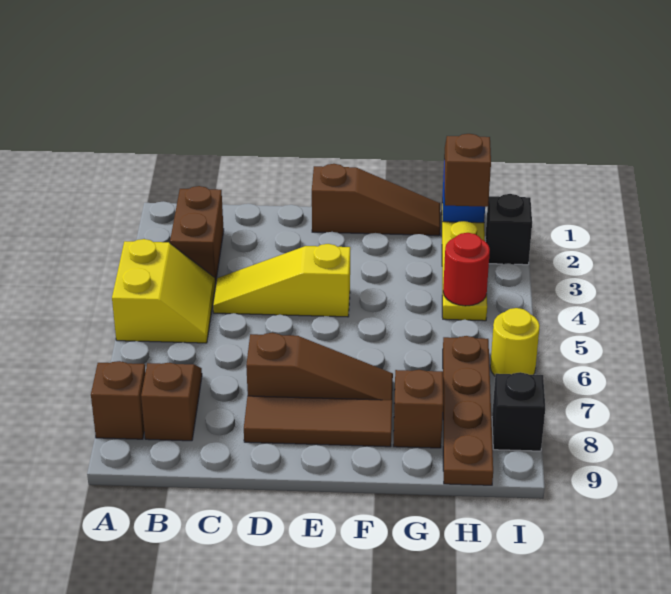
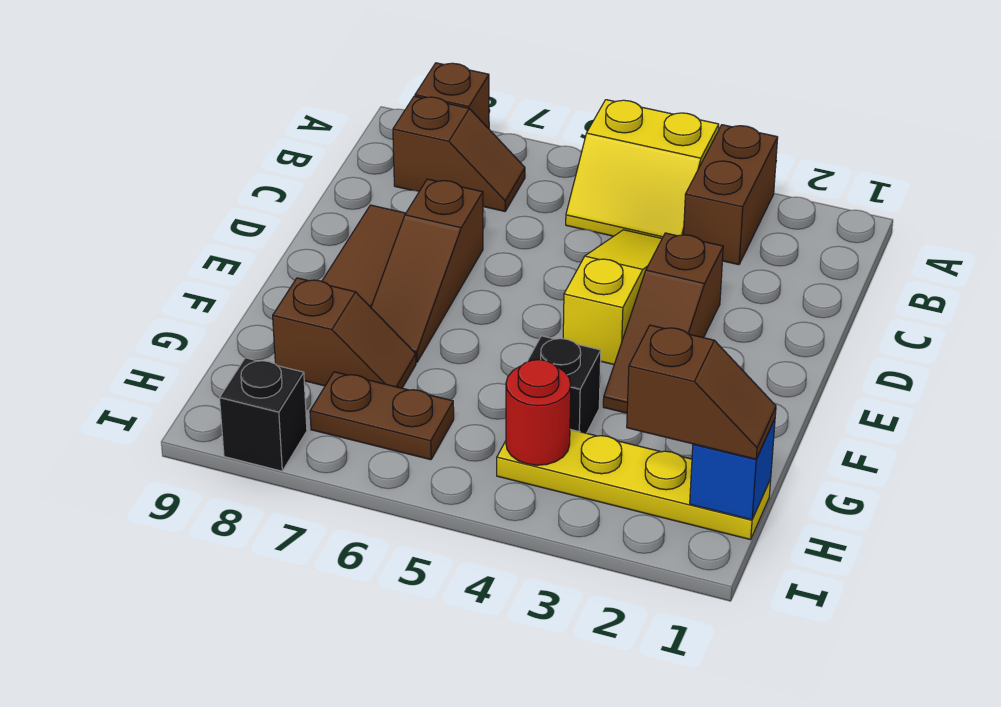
brown 1x2 brick [170,186,224,284] -> brown 1x2 brick turned to [684,125,778,265]
brown 1x3 slope [312,164,440,235] -> brown 1x3 slope moved to [603,233,723,413]
brown 1x4 plate [443,336,493,485] -> brown 1x2 plate [310,372,454,460]
black 1x1 brick [485,194,532,265] -> black 1x1 brick moved to [527,336,601,433]
yellow 1x1 round brick [490,308,540,376] -> none

